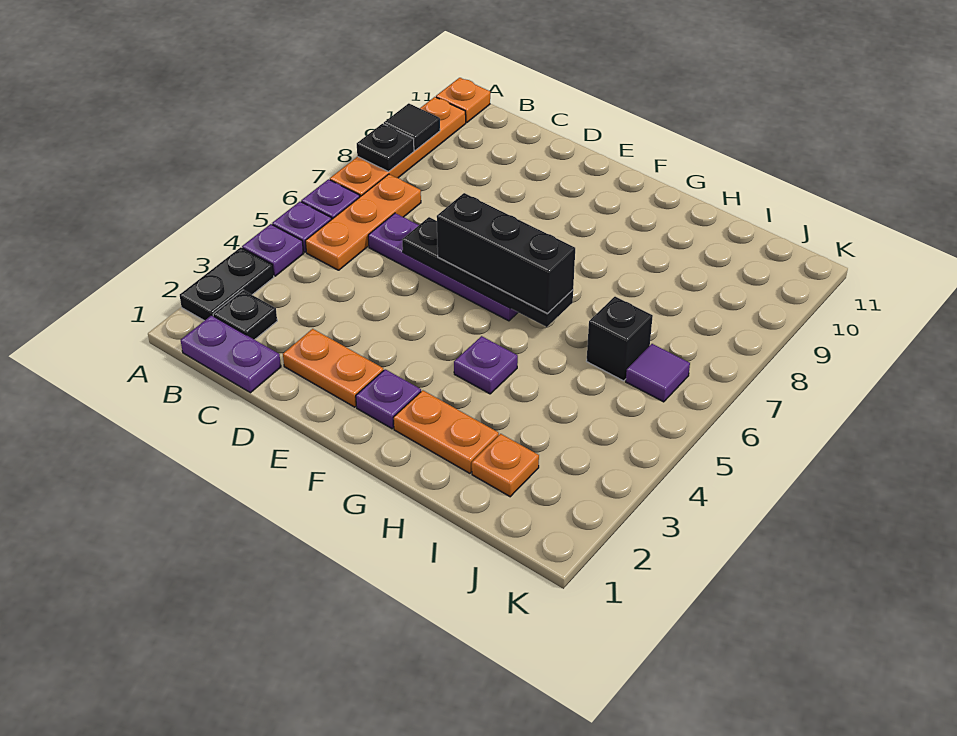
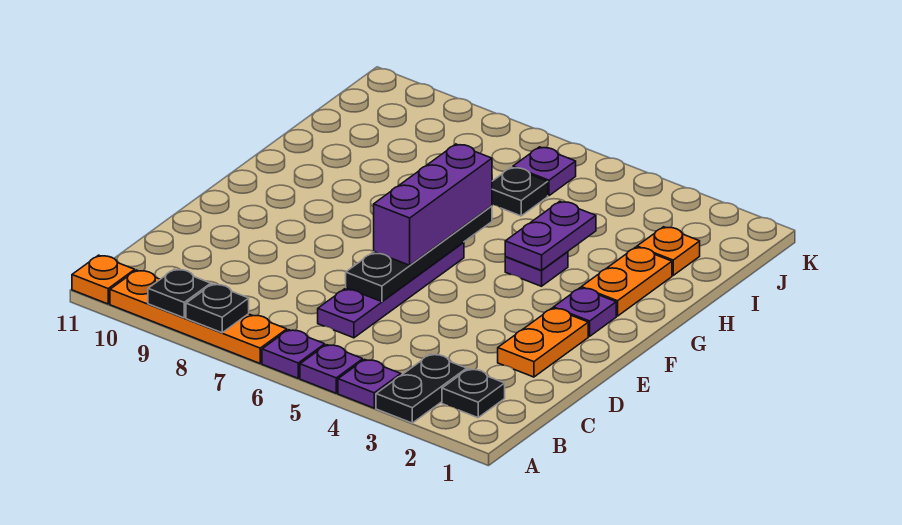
black 1x2 plate [180,247,274,321] -> black 1x2 plate turned to [376,354,467,423]
black 1x1 tile [384,103,440,150] -> black 1x1 plate [148,269,211,318]
purple 1x2 plate [181,315,281,393] -> purple 1x2 plate moved to [505,201,596,270]
orange 1x3 plate [305,174,421,270] -> none
black 1x3 brick [437,193,575,314] -> purple 1x3 brick [374,144,492,265]
black 1x1 brick [587,297,653,381] -> black 1x1 plate [492,167,548,216]
purple 1x1 tile [626,344,690,402] -> purple 1x1 plate [513,147,576,196]

